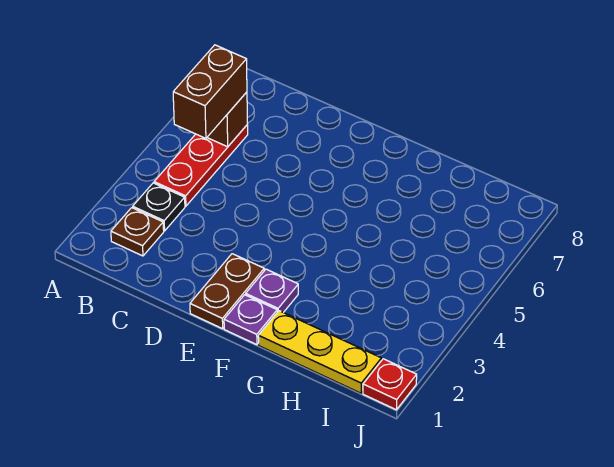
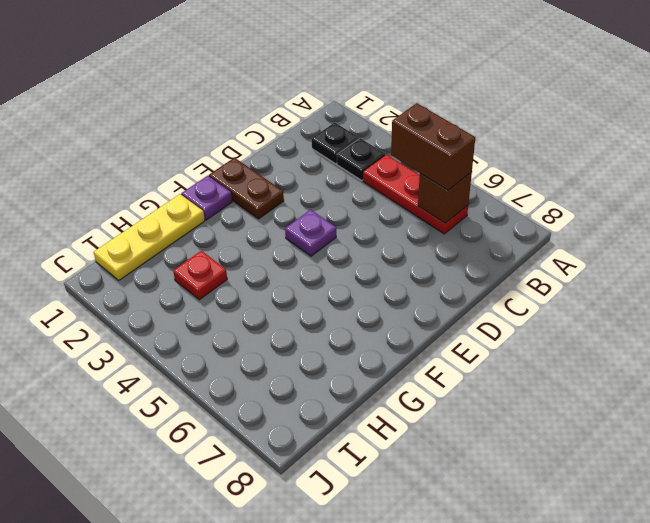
brown 1x1 plate [111,208,164,256] -> black 1x1 plate [311,122,359,164]
purple 1x1 plate [246,269,298,312] -> purple 1x1 plate moved to [285,210,336,256]
red 1x1 plate [363,359,417,410] -> red 1x1 plate moved to [173,251,227,300]

